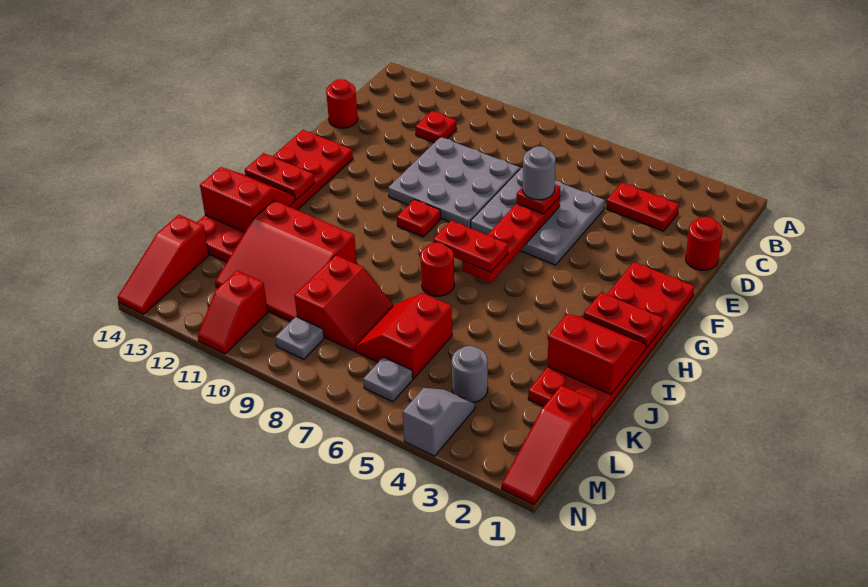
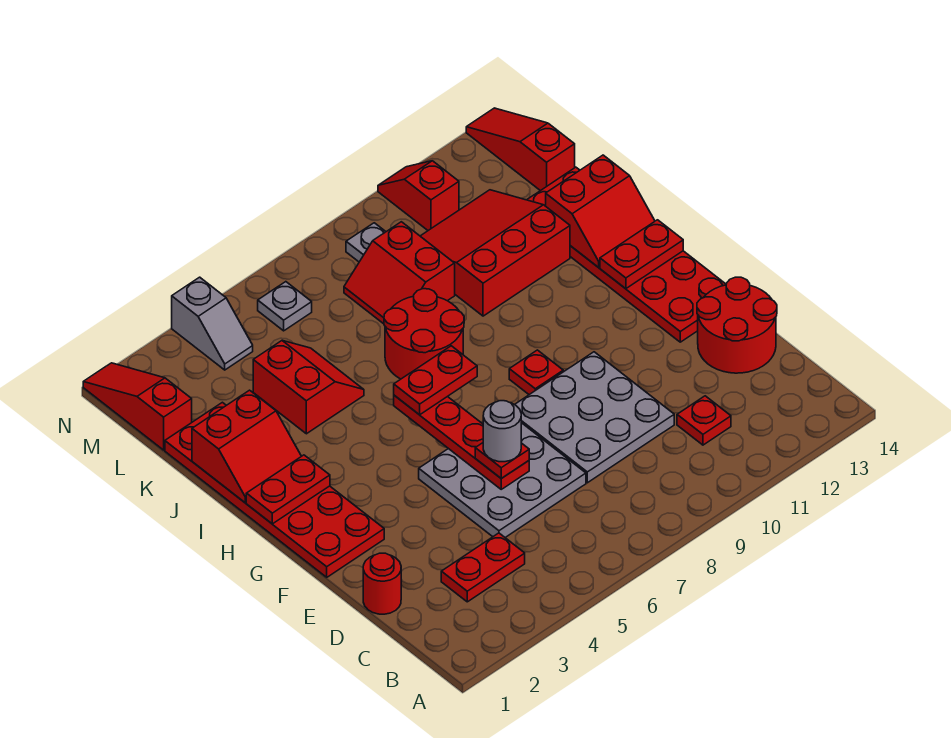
red 1x1 round brick [326,79,358,128] -> red 2x2 round brick [697,277,777,373]
red 1x1 round brick [420,242,454,296] -> red 2x2 round brick [384,289,464,379]
red 2x2 slope [355,293,452,379] -> red 2x2 slope moved to [253,341,364,434]
grey 1x1 round brick [452,346,488,402] -> none

